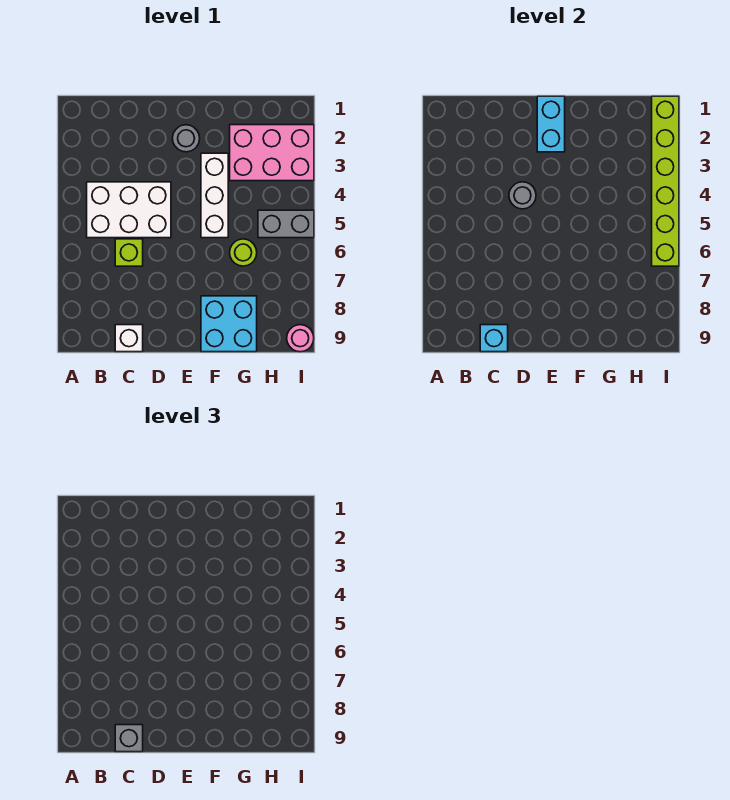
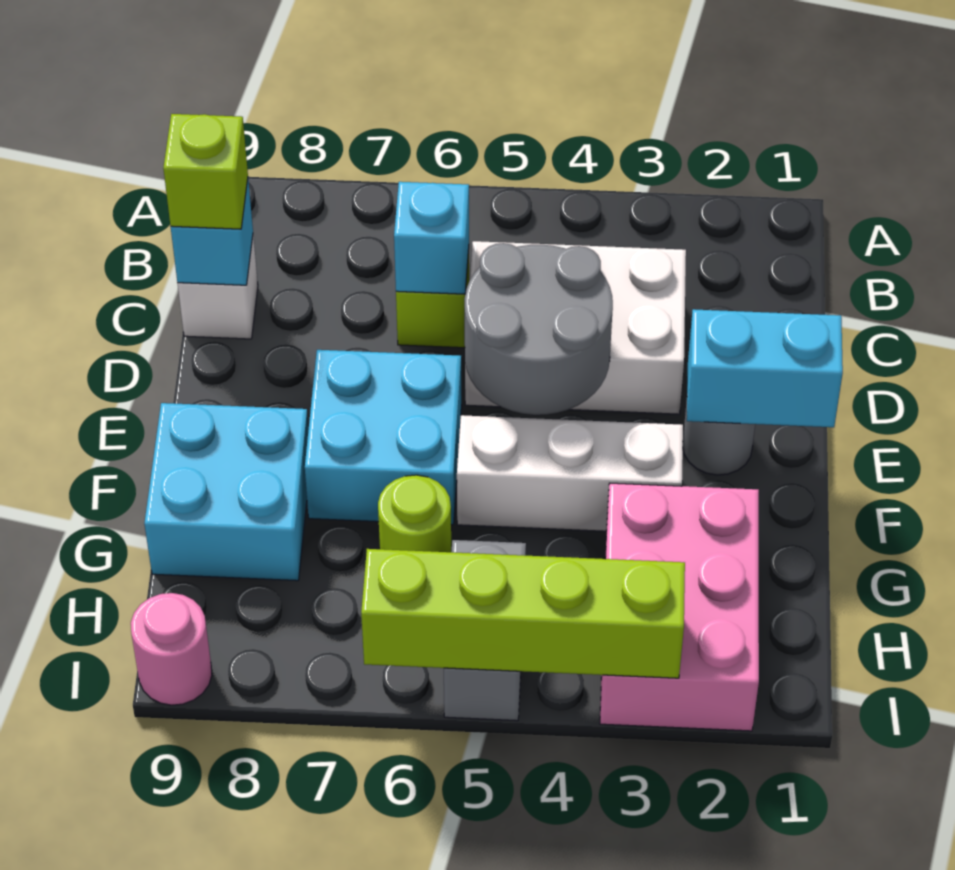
white 2x3 brick [87,182,171,238] -> white 2x3 brick turned to [465,241,686,414]
none -> cyan 1x1 brick [394,182,469,294]
grey 1x1 brick [115,725,143,752] -> lime 1x1 brick [163,114,248,229]
grey 1x1 round brick [509,182,536,209] -> grey 2x2 round brick [465,243,613,415]
none -> cyan 2x2 brick [305,350,462,525]
lime 1x6 brick [652,96,679,266] -> lime 1x4 brick [361,549,685,678]

